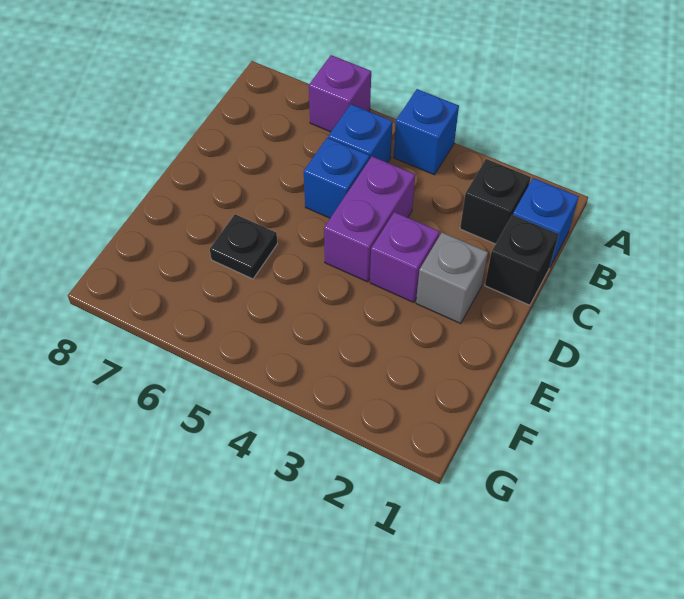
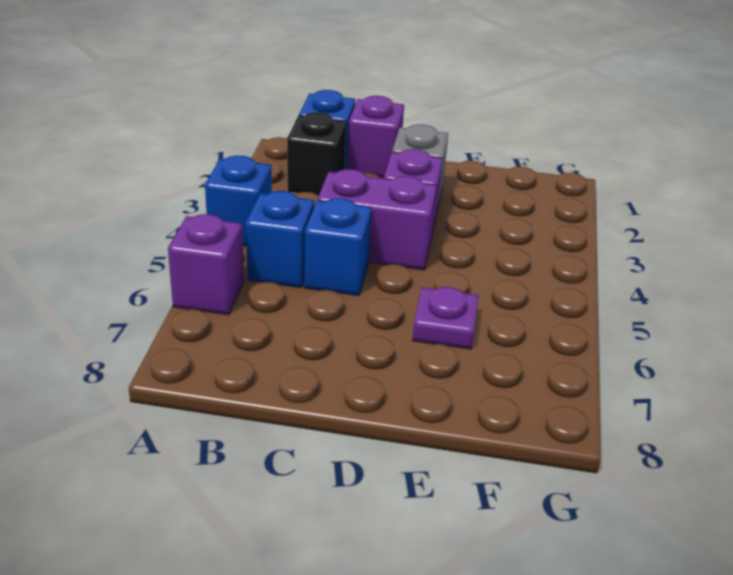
black 1x1 brick [485,215,559,305] -> purple 1x1 brick [347,96,404,178]
black 1x1 plate [210,214,277,279] -> purple 1x1 plate [412,287,479,349]

